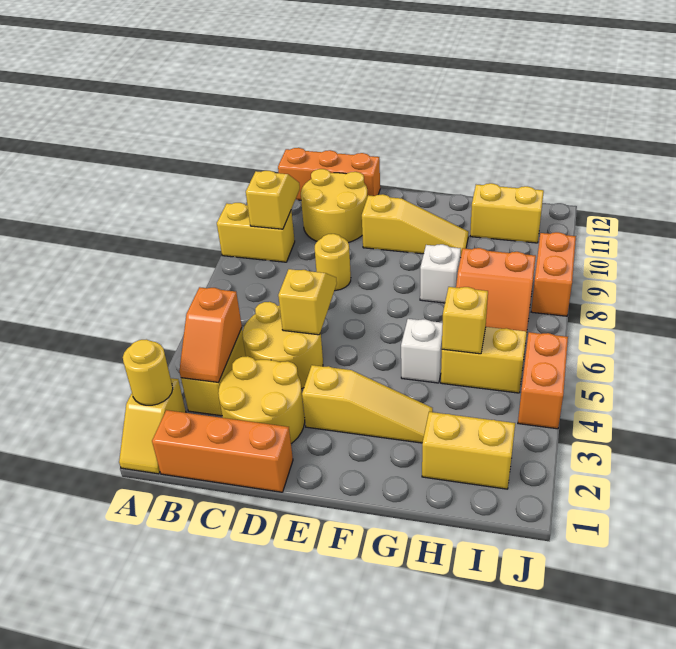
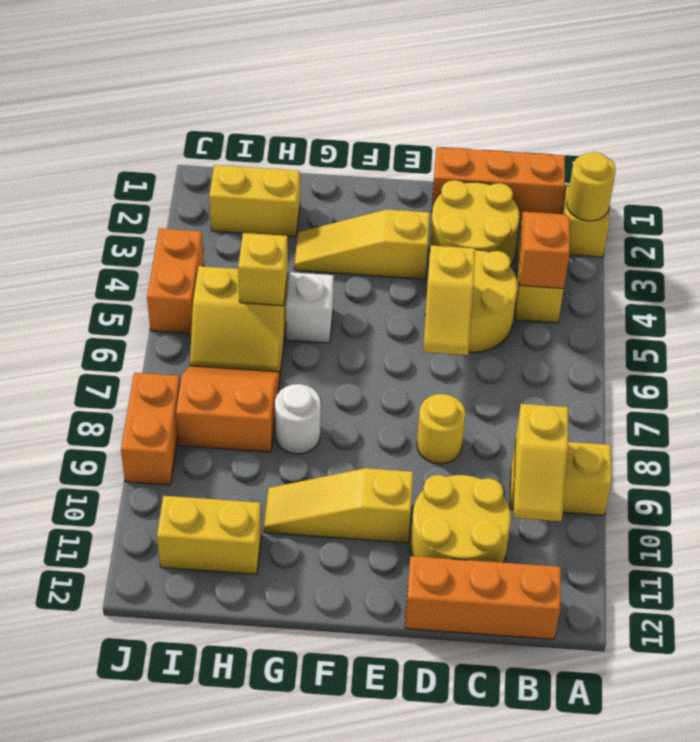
white 1x1 brick [420,244,461,303] -> white 1x1 round brick [275,384,321,454]

